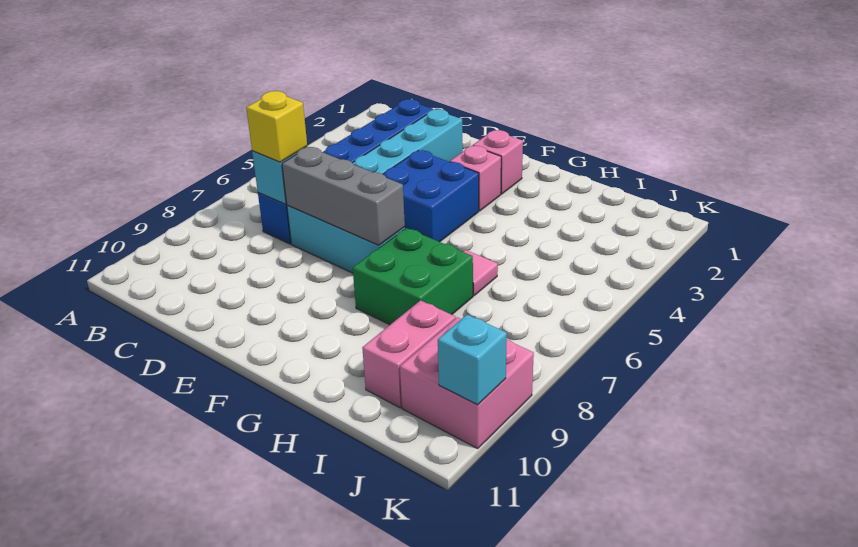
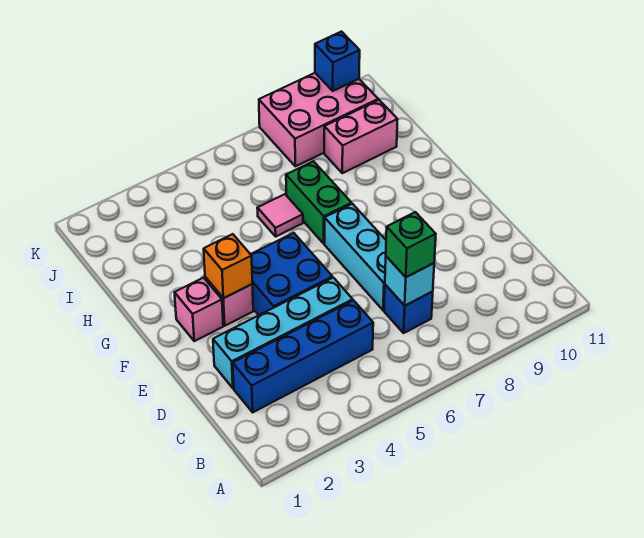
yellow 1x1 brick [246,91,307,162] -> green 1x1 brick [386,212,436,277]
grey 1x3 brick [282,147,405,245] -> none
none -> orange 1x1 brick [204,234,252,298]
green 2x2 brick [353,228,473,325] -> green 1x2 brick [286,161,351,244]
pink 2x2 brick [400,317,534,448] -> pink 2x3 brick [259,73,378,166]
cyan 1x1 brick [438,315,507,405] -> blue 1x1 brick [315,32,360,91]

